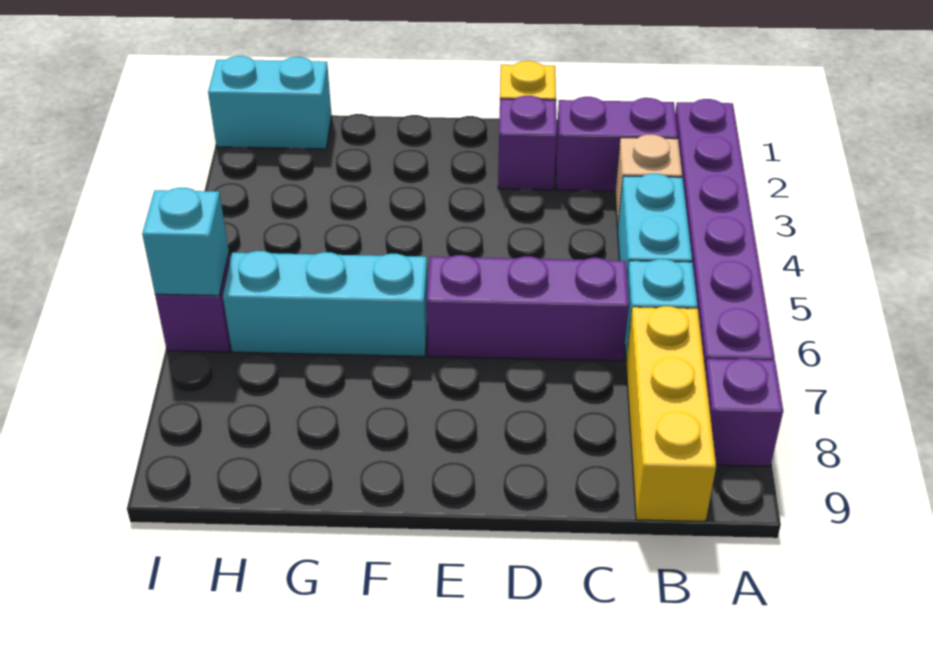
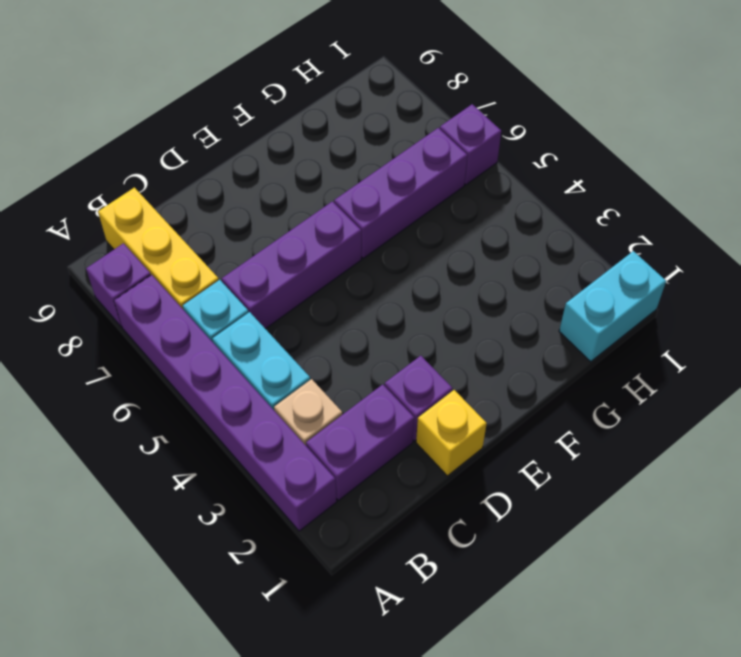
cyan 1x3 brick [223,251,428,356] -> purple 1x3 brick [334,128,467,258]
cyan 1x1 brick [142,188,229,296] -> none

